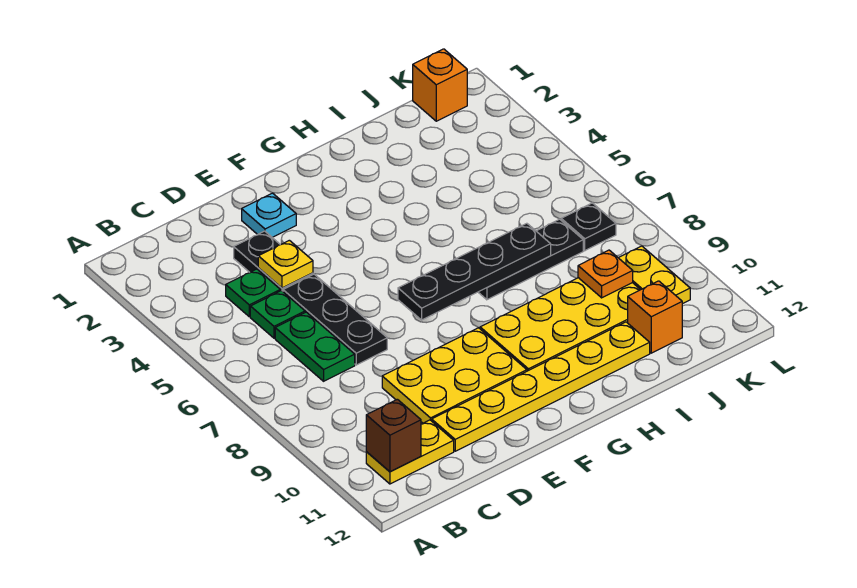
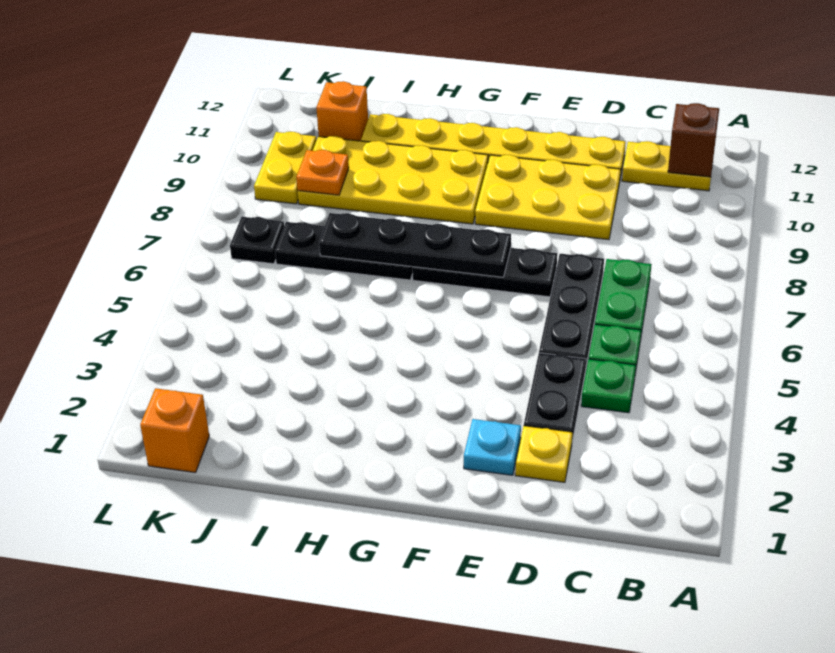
yellow 1x1 plate [258,240,313,288] -> yellow 1x1 plate moved to [515,426,573,482]
none -> black 1x3 plate [412,248,557,297]

